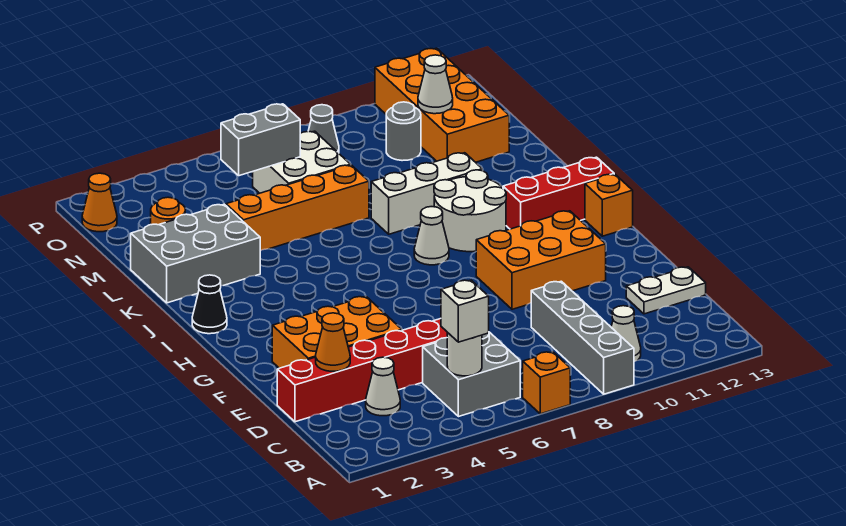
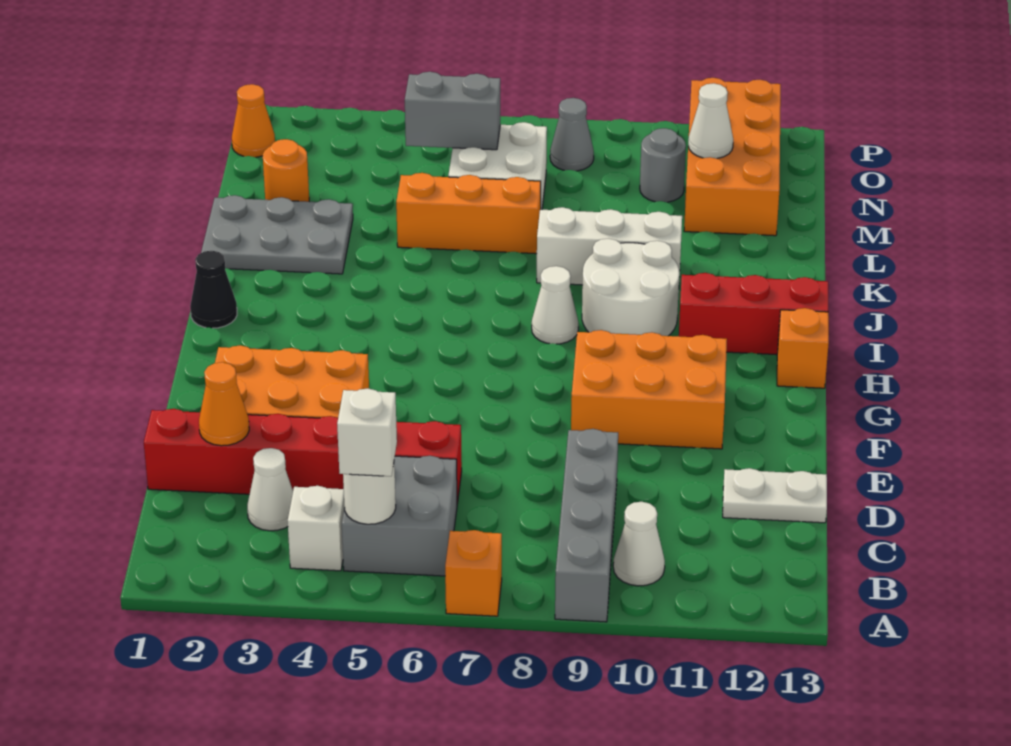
none -> white 1x1 brick [288,486,345,571]
grey 2x3 brick [131,204,260,303] -> grey 2x3 plate [201,195,353,274]
orange 1x4 brick [226,165,369,251] -> orange 1x3 brick [396,173,541,254]

